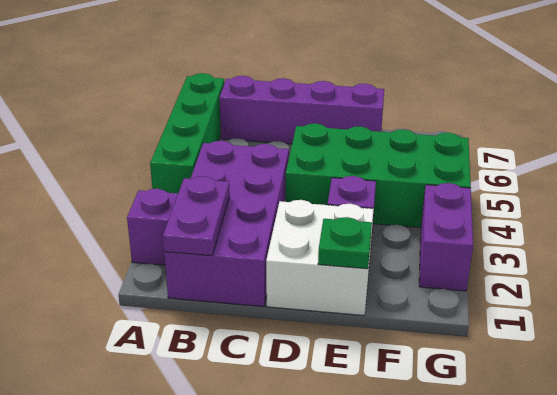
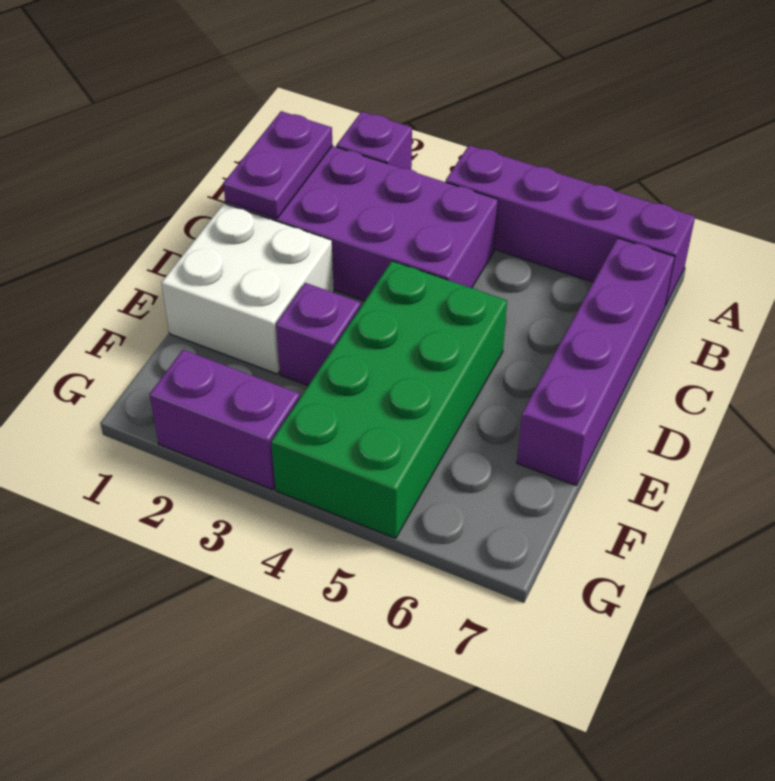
green 1x4 brick [150,73,224,193] -> purple 1x4 brick [446,145,695,306]
purple 1x2 plate [163,176,230,256] -> purple 1x2 plate turned to [223,111,333,219]
green 1x1 plate [318,217,372,269] -> none

